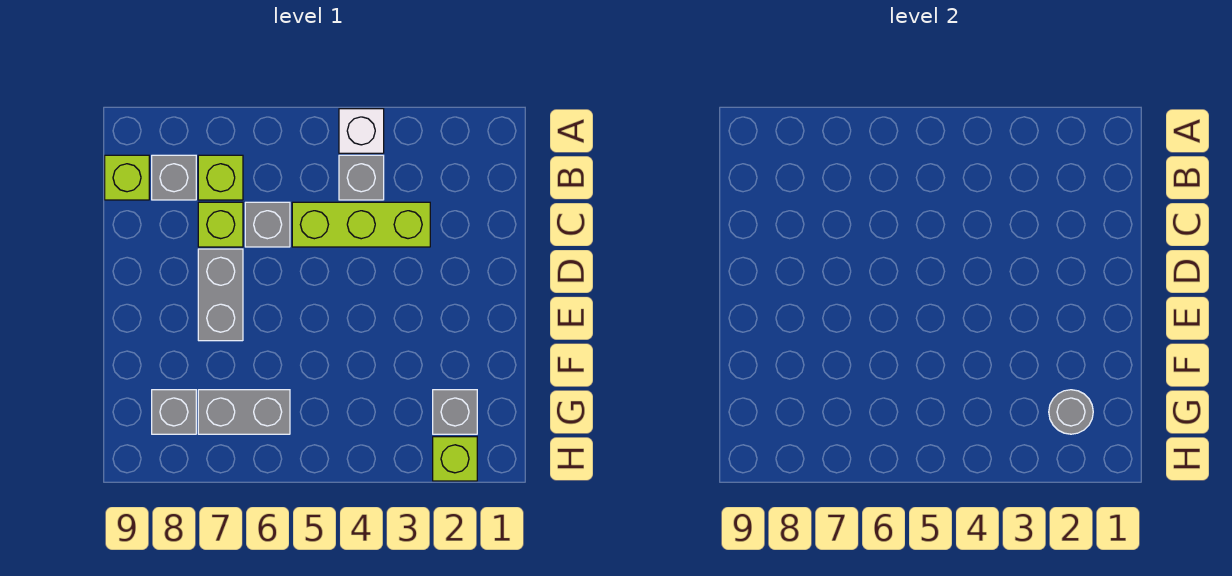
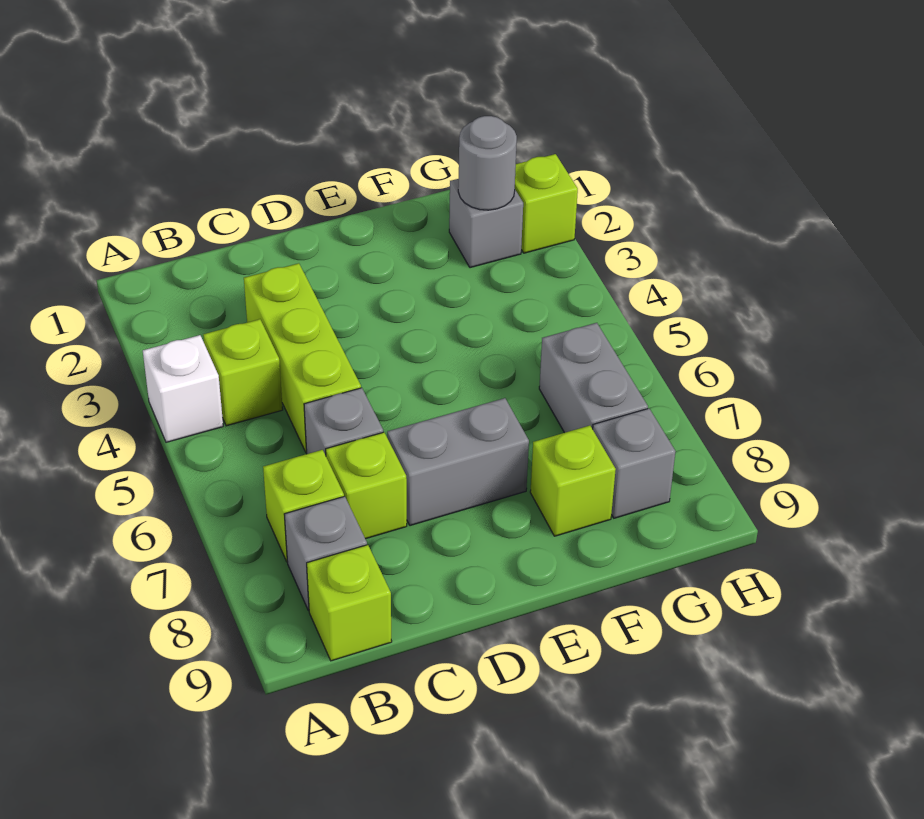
grey 1x1 brick [339,155,384,200] -> lime 1x1 brick [203,319,283,426]
none -> lime 1x1 brick [530,426,616,536]

